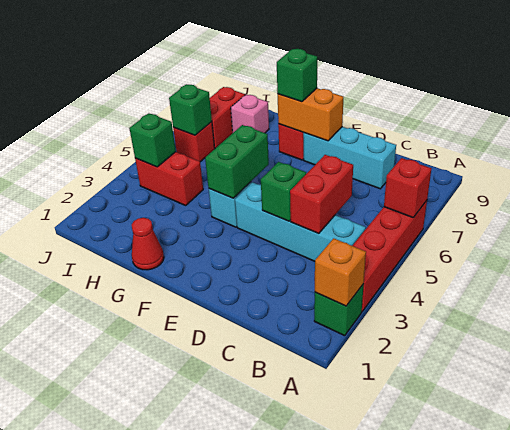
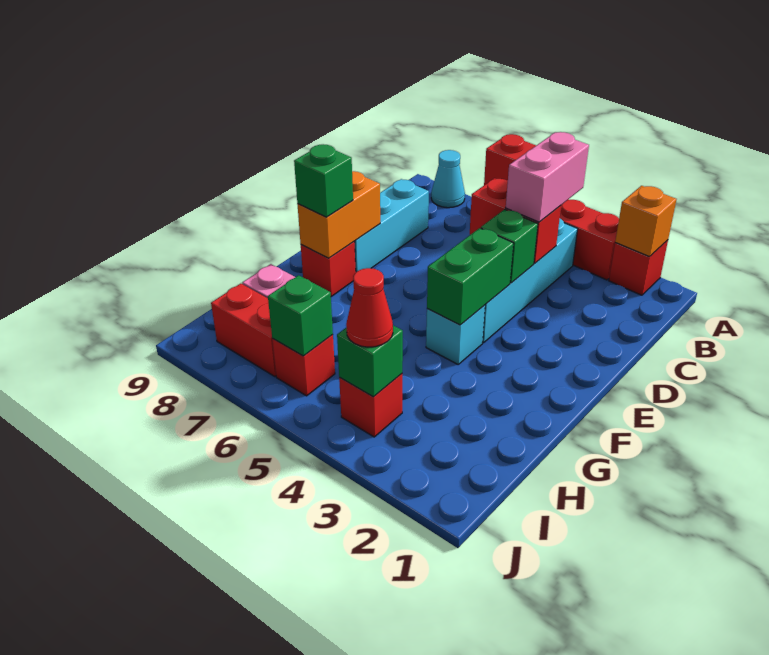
green 1x1 brick [314,284,364,336] -> red 1x1 brick [609,240,668,295]
none -> cyan 1x1 cone [431,150,465,208]
none -> pink 1x2 brick [506,132,589,222]
green 1x2 brick [205,125,269,198] -> green 1x2 brick turned to [427,228,514,325]
red 1x1 cone [132,218,164,270] -> red 1x1 cone moved to [346,268,393,347]
red 1x2 brick [135,152,203,205] -> red 1x1 brick [339,374,402,437]

